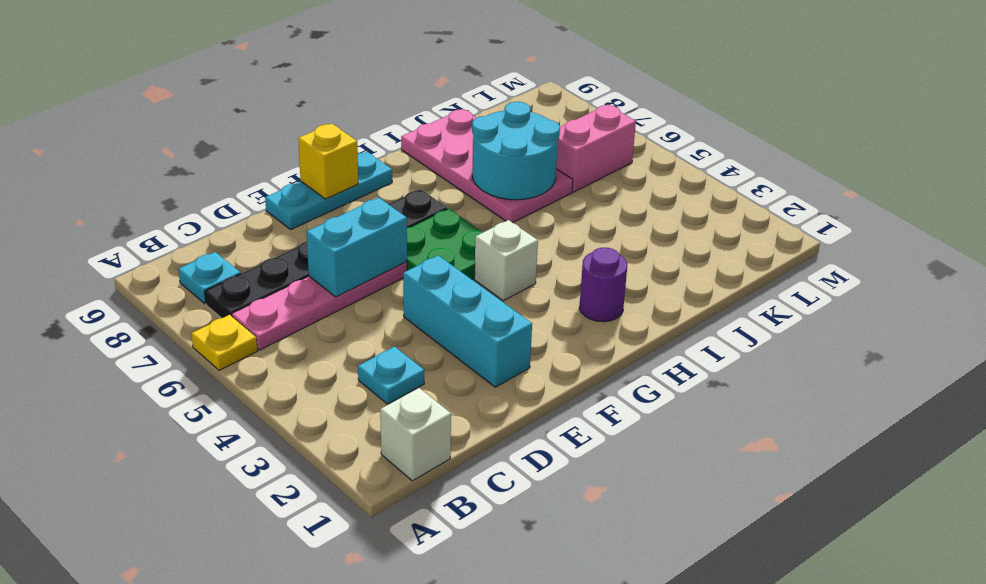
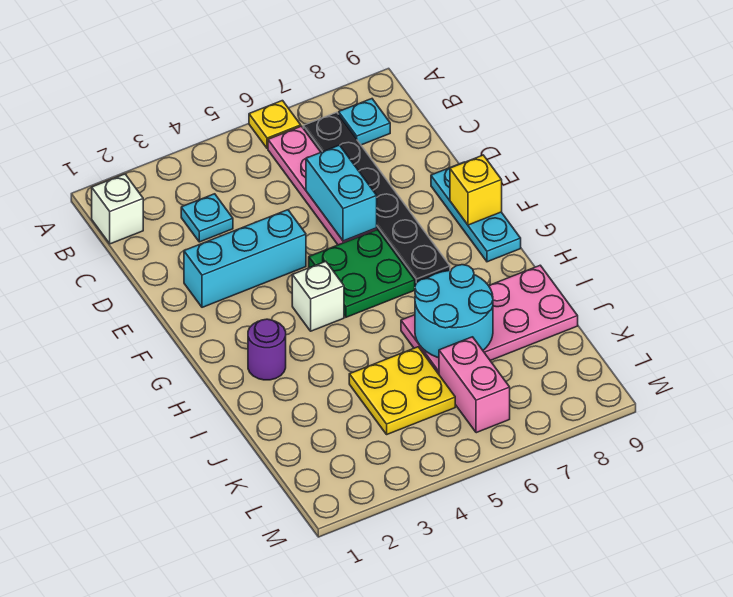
none -> yellow 2x2 plate [349,347,455,434]

